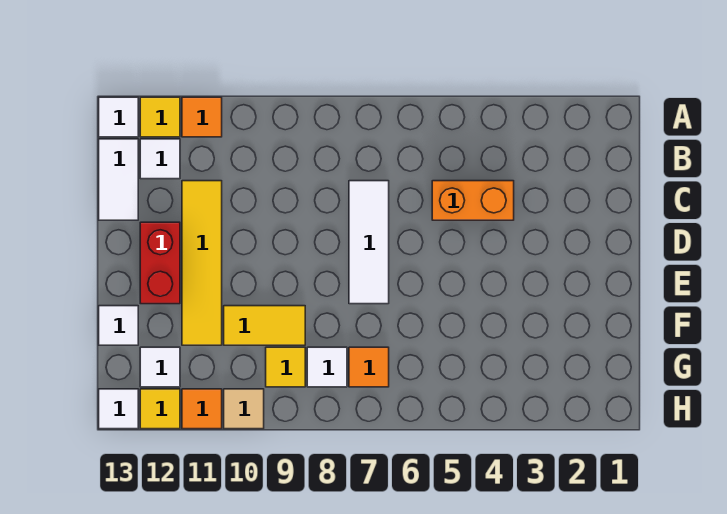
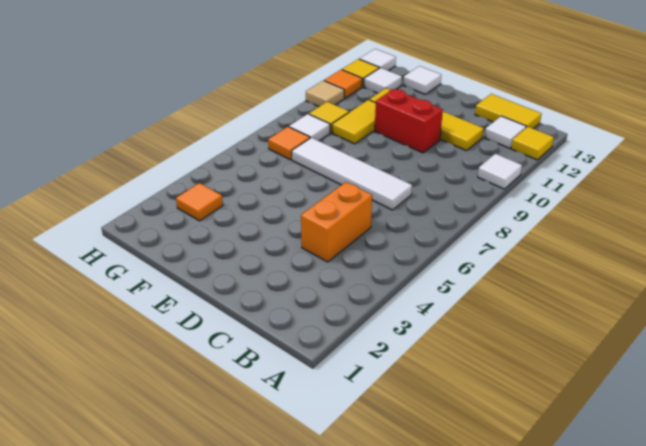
orange 1x1 tile [182,97,222,137] -> orange 1x1 tile moved to [176,183,223,221]
white 1x1 tile [99,97,138,137] -> white 1x1 tile moved to [478,154,522,189]
white 1x2 tile [99,139,138,220] -> yellow 1x2 tile [475,94,541,129]
white 1x3 tile [349,181,389,304] -> white 1x4 tile [292,138,412,210]
red 1x2 brick [140,222,180,304] -> red 1x2 brick moved to [375,89,443,153]

